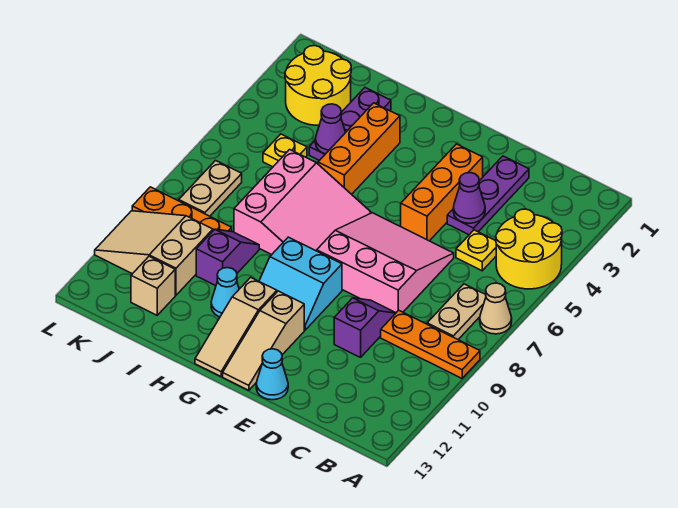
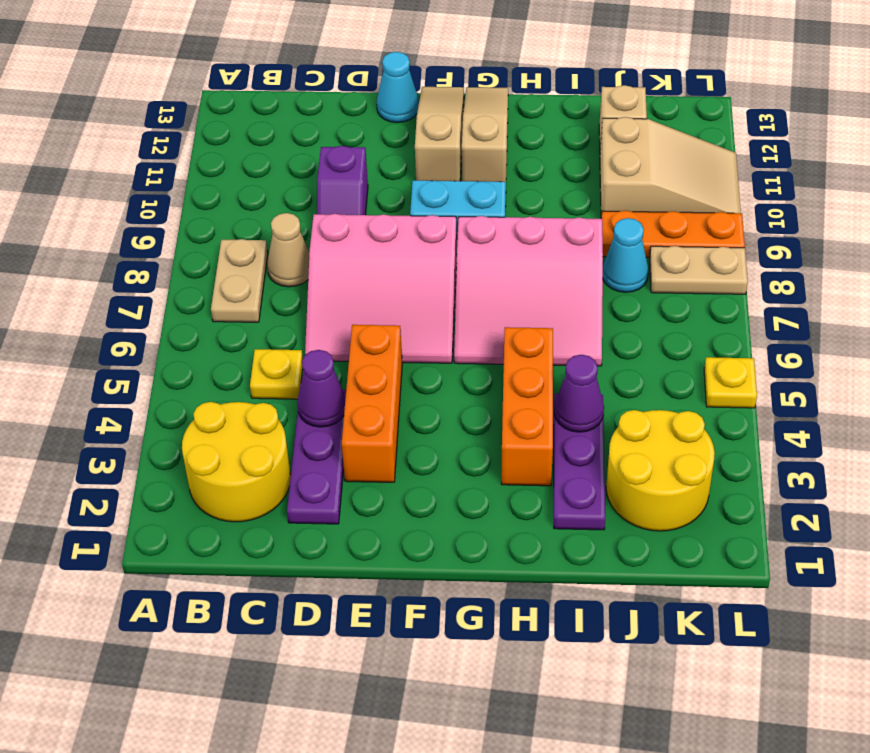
yellow 2x2 round brick [496,209,562,289] -> yellow 2x2 round brick moved to [182,402,291,522]
tan 1x1 cone [480,283,512,334] -> tan 1x1 cone moved to [267,213,309,287]
orange 1x3 plate [381,310,480,378] -> none
pink 3x3 slope [234,150,371,255] -> pink 3x3 slope turned to [454,216,603,366]
cyan 1x1 cone [211,268,239,317] -> cyan 1x1 cone moved to [603,218,649,292]
purple 1x2 slope [196,229,259,286] -> none
yellow 1x1 plate [263,134,307,167] -> yellow 1x1 plate moved to [704,357,757,408]
tan 1x2 plate [179,161,242,216] -> tan 1x2 plate turned to [650,246,748,294]

